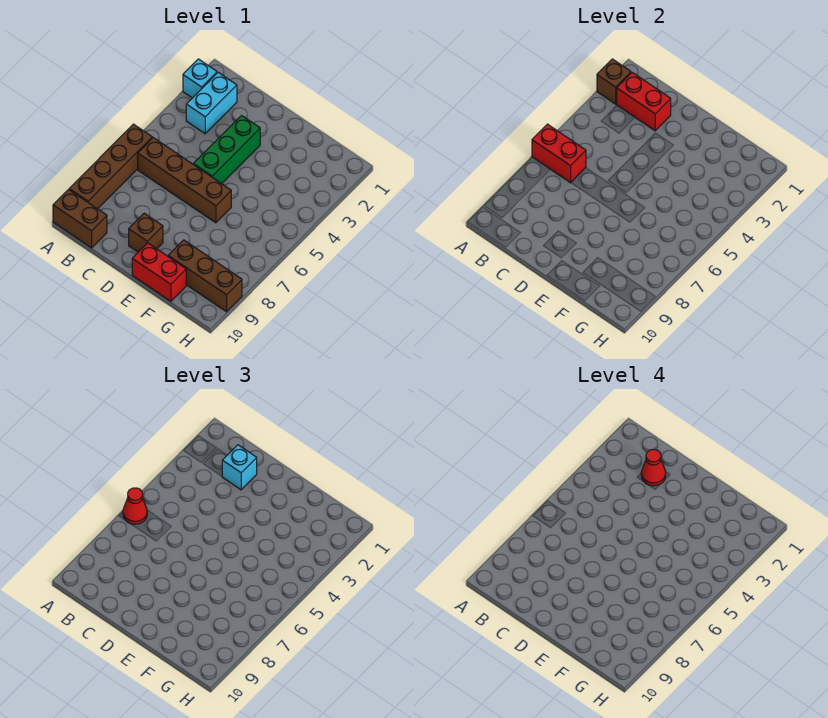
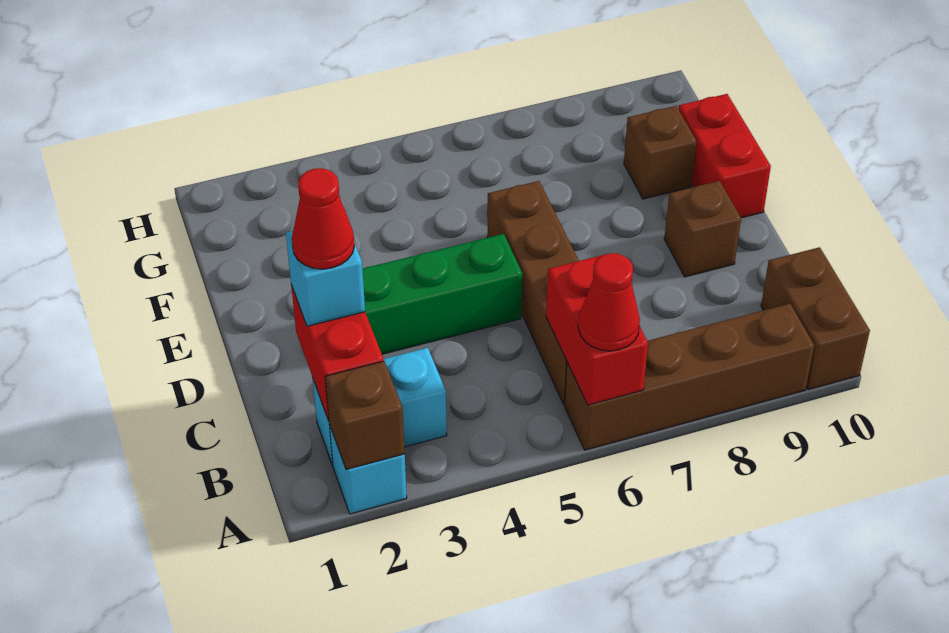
brown 1x3 brick [168,240,242,312] -> brown 1x1 brick [624,106,697,199]

